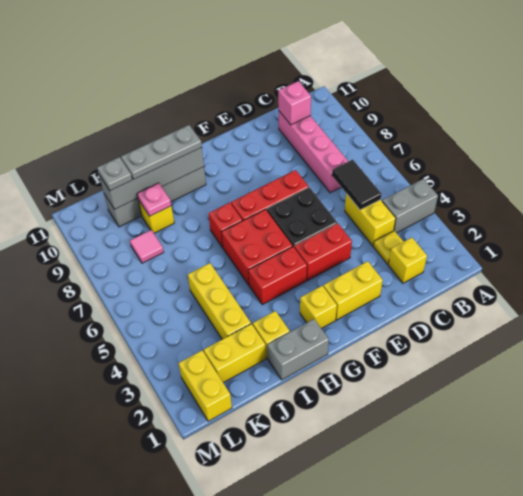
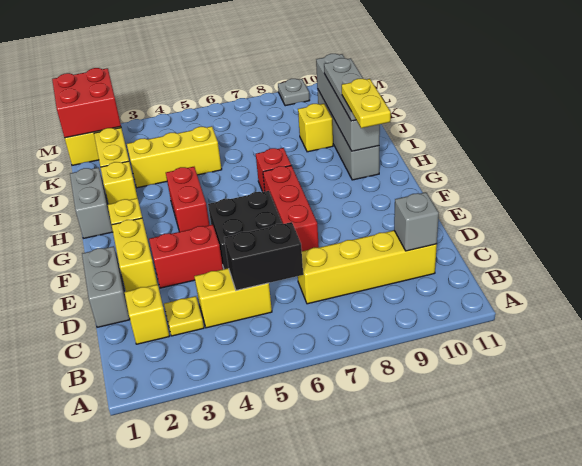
grey 1x2 brick [382,179,438,233] -> grey 1x2 brick moved to [82,246,130,327]
black 1x2 tile [332,160,381,210] -> black 1x2 brick [224,222,303,291]
pink 1x4 brick [279,111,348,193] -> yellow 1x4 brick [298,231,437,304]
pink 1x1 brick [278,81,311,125] -> grey 1x1 brick [394,192,439,251]
red 1x2 brick [294,223,352,281] -> red 1x2 brick turned to [149,225,223,288]
red 2x2 brick [221,209,293,285] -> red 2x2 brick moved to [52,68,121,138]
none -> yellow 1x2 plate [342,79,391,128]
pink 1x1 plate [137,183,171,216] -> none
pink 1x1 tile [130,230,164,263] -> none
grey 1x1 plate [97,157,132,191] -> grey 1x1 plate moved to [278,79,310,106]

